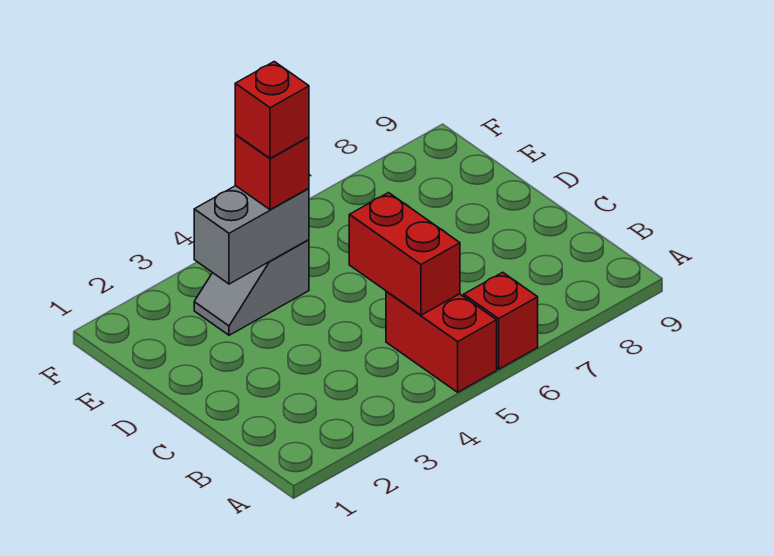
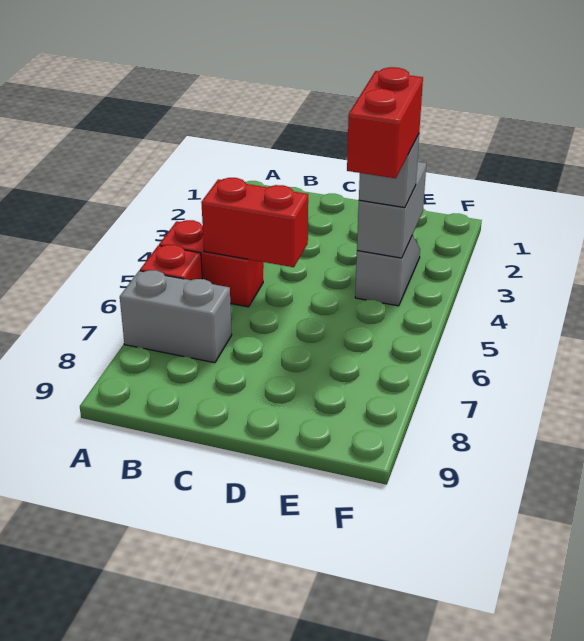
none -> grey 1x2 brick [120,270,232,363]
red 1x1 brick [235,134,309,210] -> grey 1x1 brick [359,134,419,208]
red 1x1 brick [235,62,309,158] -> red 1x2 brick [347,67,423,178]

